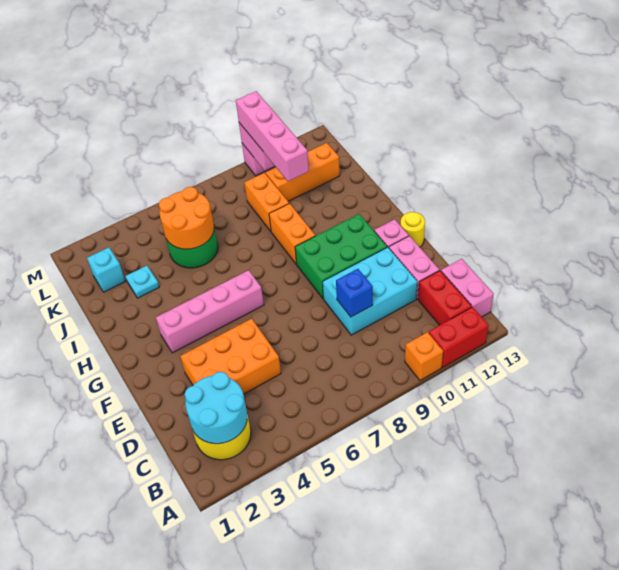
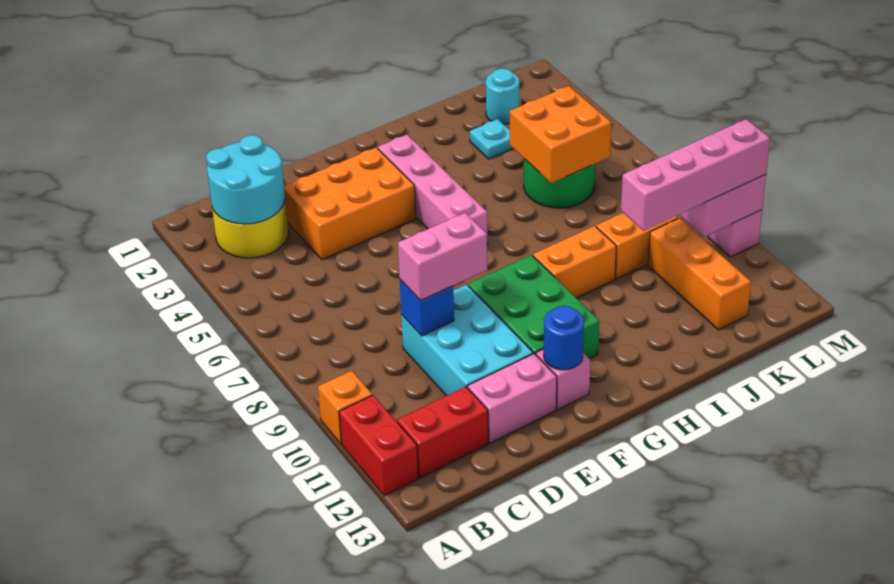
pink 1x2 brick [441,259,494,317] -> pink 1x2 brick moved to [398,213,487,301]
orange 2x3 brick [180,319,281,394] -> orange 2x3 brick turned to [284,147,416,260]
none -> blue 1x1 round brick [544,306,584,370]
yellow 1x1 round brick [400,212,425,247] -> none
orange 2x2 round brick [159,187,214,249] -> orange 2x2 brick [510,86,612,183]
cyan 1x1 brick [87,247,125,292] -> cyan 1x1 round brick [486,68,519,124]

